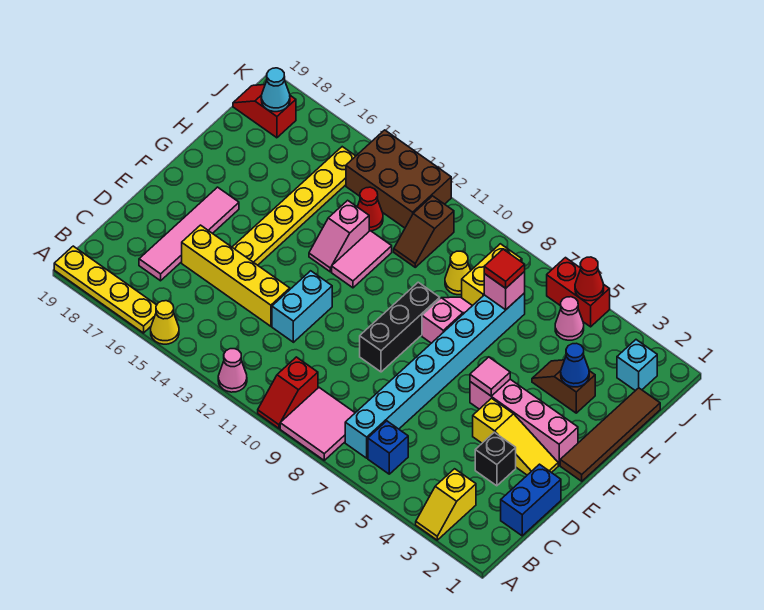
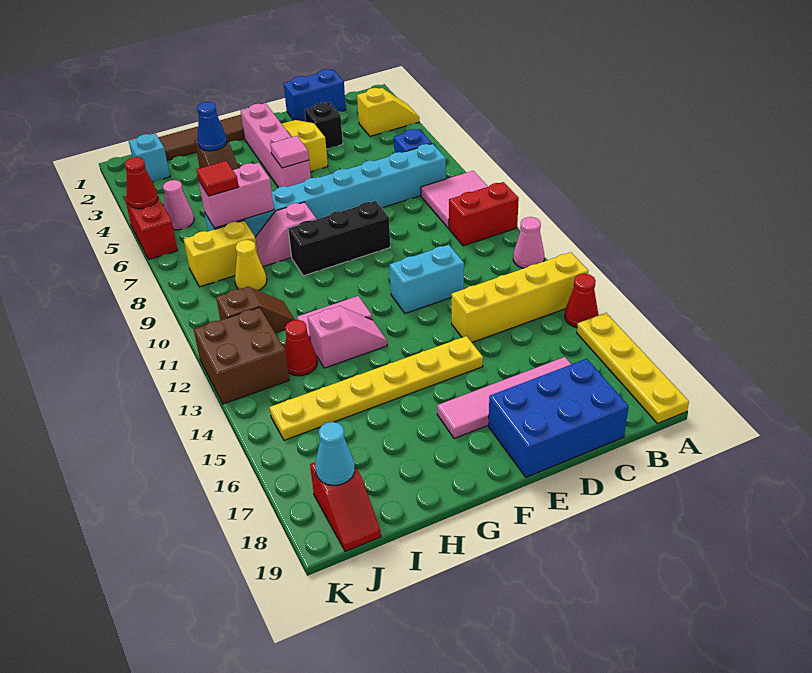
red 1x2 slope [258,357,318,429] -> red 1x2 brick [449,182,519,246]
yellow 1x1 cone [151,301,179,344] -> red 1x1 cone [565,274,598,327]
none -> blue 2x3 brick [488,359,629,477]
yellow 1x4 brick [182,225,290,326] -> yellow 1x4 brick turned to [452,252,588,342]
pink 1x1 brick [484,272,525,310] -> pink 1x2 brick [199,163,274,228]
brown 2x3 brick [346,130,451,228] -> brown 2x2 brick [194,307,289,404]

